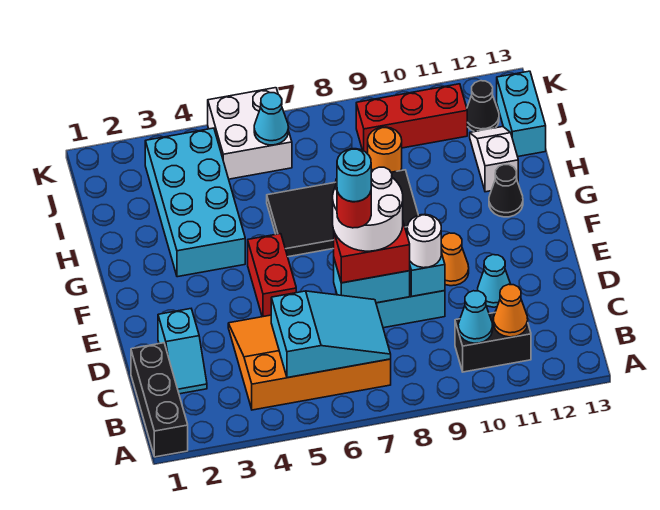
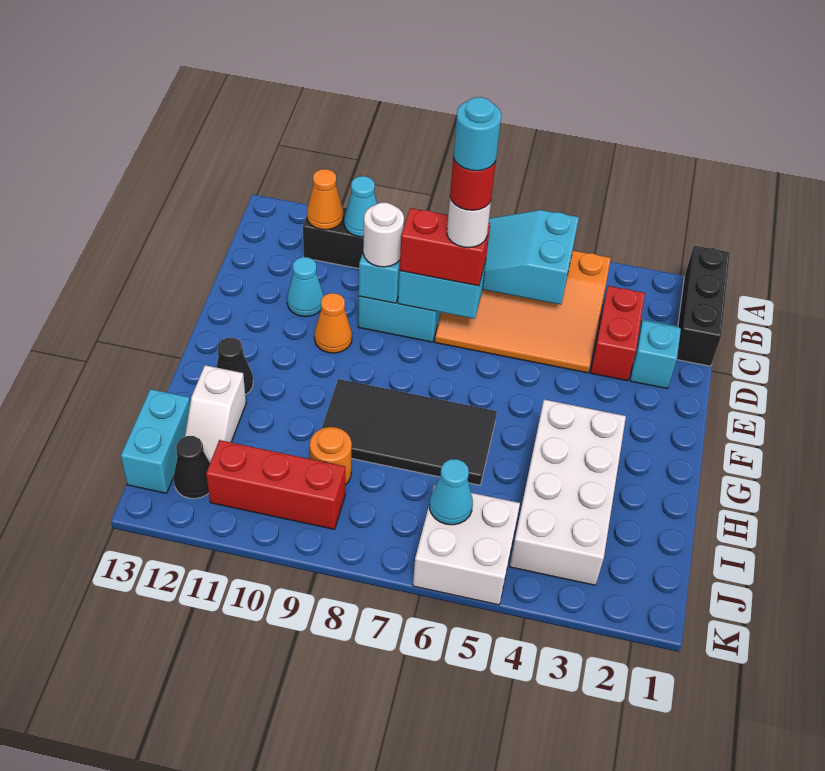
white 2x2 round brick [333,167,403,251] -> white 1x1 round brick [447,198,491,248]
red 1x2 brick [248,234,296,317] -> red 1x2 brick moved to [590,286,645,381]
cyan 2x4 brick [145,128,245,277] -> white 2x4 brick [510,400,626,585]

